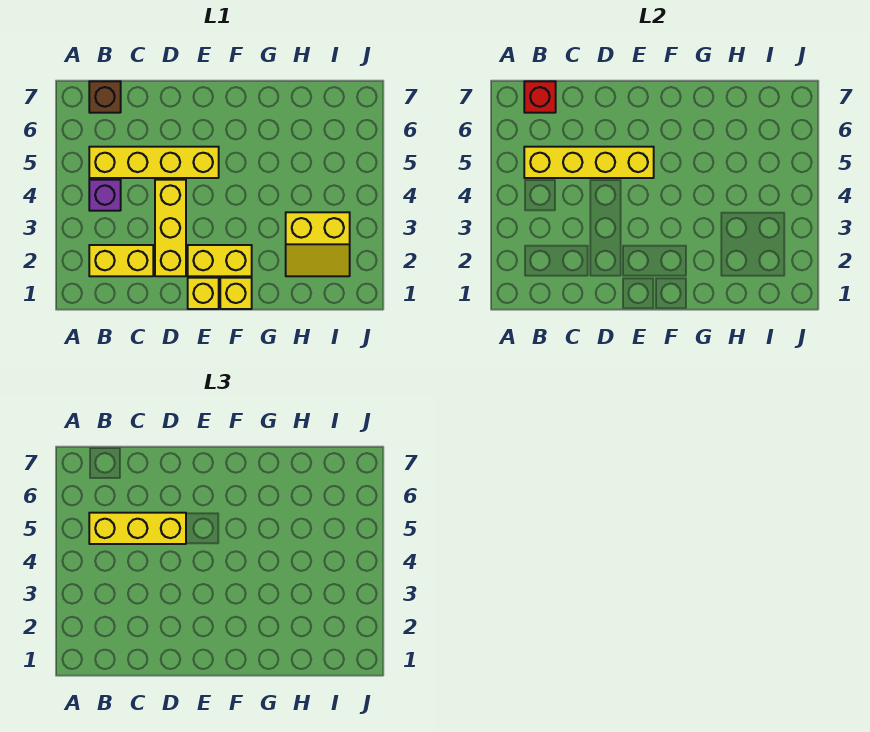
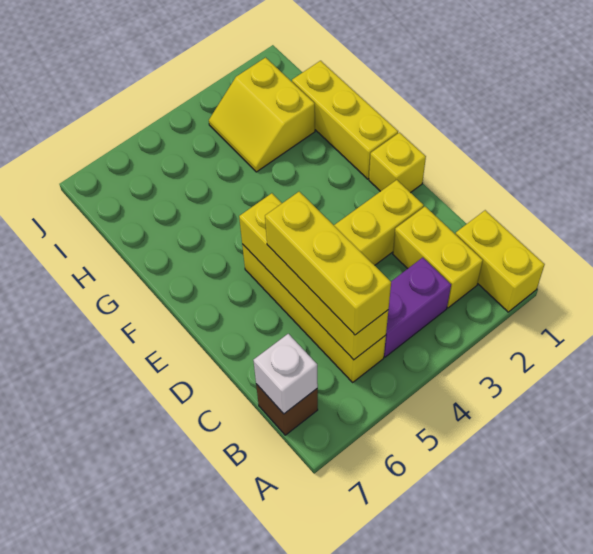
purple 1x1 brick [89,180,121,211] -> purple 1x2 brick [384,258,451,357]
red 1x1 brick [524,81,556,113] -> white 1x1 brick [253,334,318,414]
yellow 1x2 brick [188,245,252,276] -> yellow 1x2 brick moved to [455,210,545,312]
yellow 1x1 brick [220,278,252,309] -> yellow 1x3 brick [292,61,398,179]
yellow 2x2 slope [286,212,350,276] -> yellow 2x2 slope turned to [209,58,315,172]

